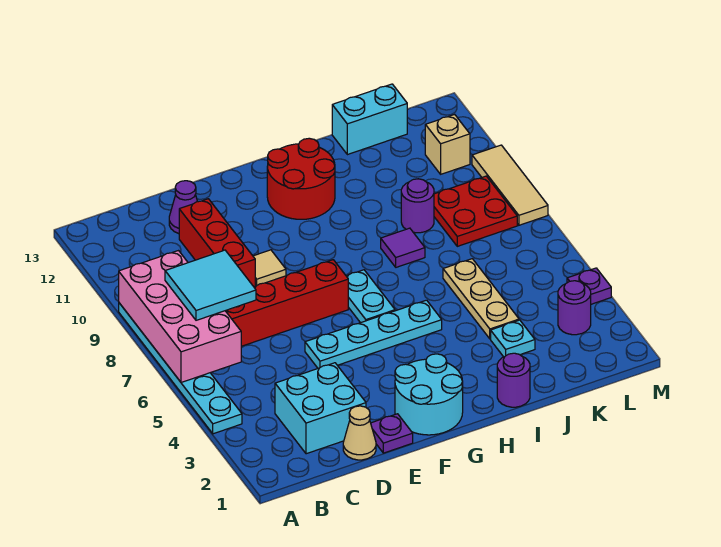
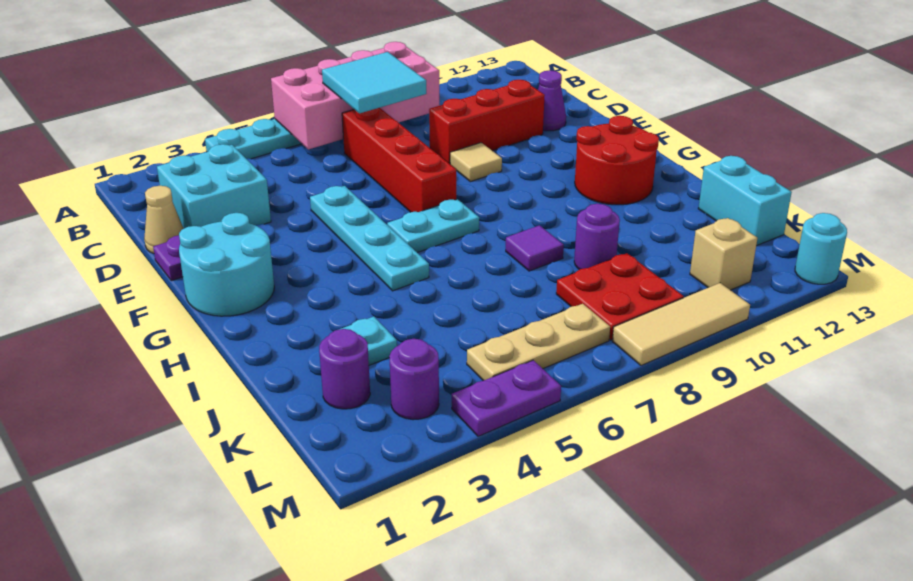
purple 1x1 round brick [497,353,530,407] -> purple 1x1 round brick moved to [319,329,370,409]
tan 1x3 plate [443,259,519,339] -> tan 1x3 plate moved to [467,304,610,381]
purple 1x1 plate [567,268,611,304] -> purple 1x2 plate [452,360,561,436]
none -> cyan 1x1 round brick [795,213,847,284]

